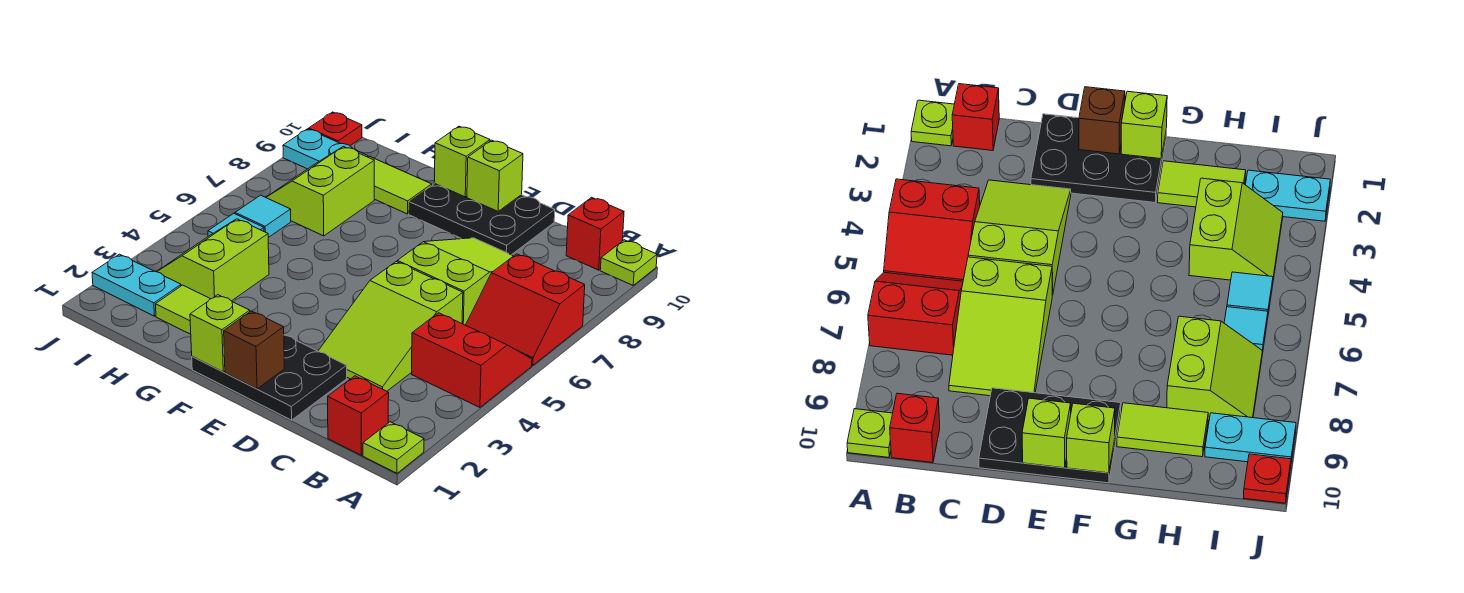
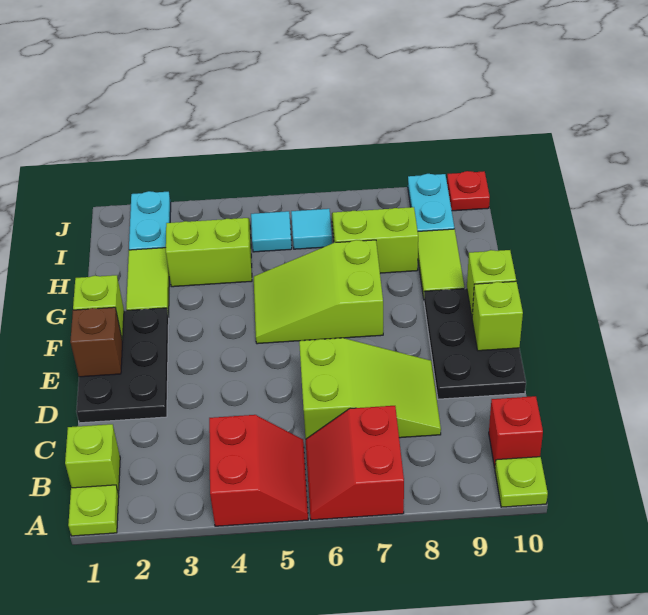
red 1x1 brick [328,376,389,455] -> lime 1x1 brick [65,424,120,494]
lime 2x3 slope [318,262,463,391] -> lime 2x3 slope moved to [254,240,383,344]

